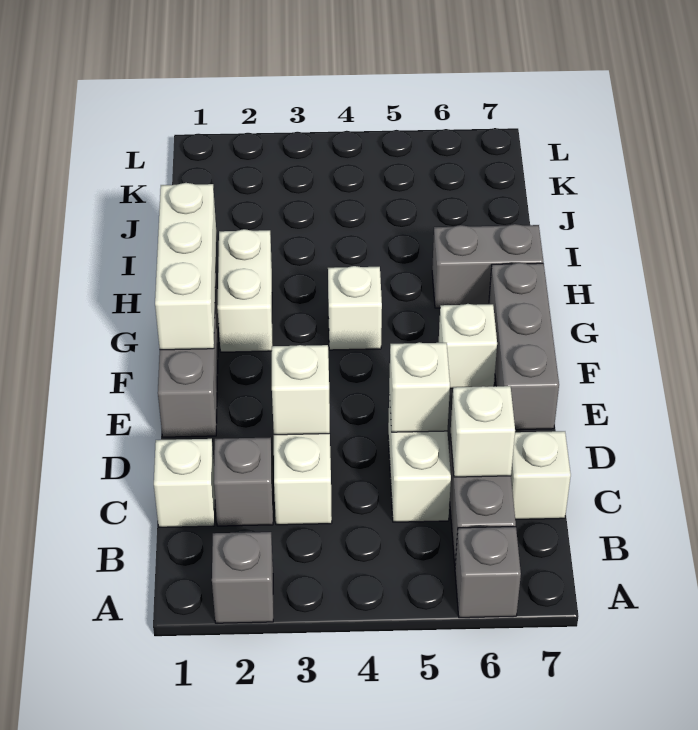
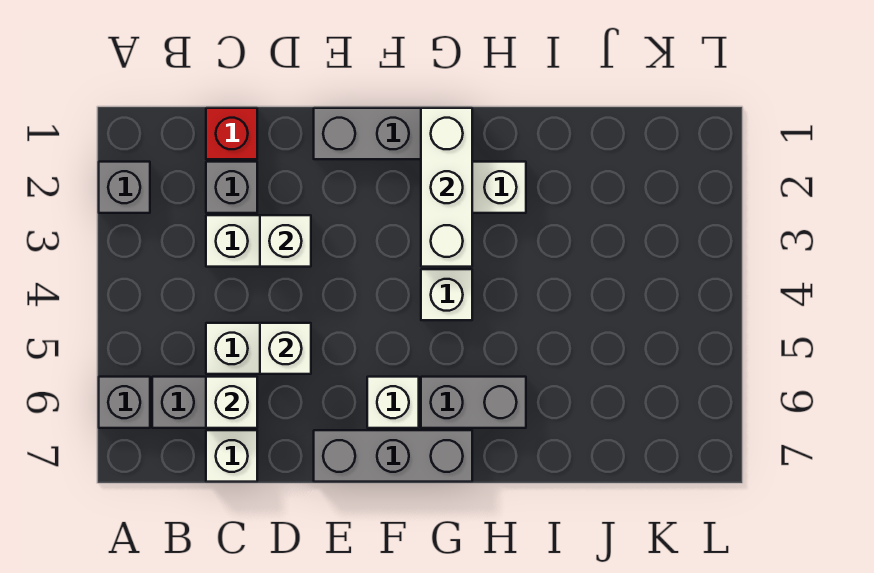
white 1x1 brick [154,439,215,527] -> red 1x1 brick [206,108,257,159]
white 1x3 brick [155,183,216,350] -> white 1x3 brick turned to [421,108,472,267]
grey 1x2 brick [432,224,543,308] -> grey 1x2 brick turned to [421,377,526,428]

